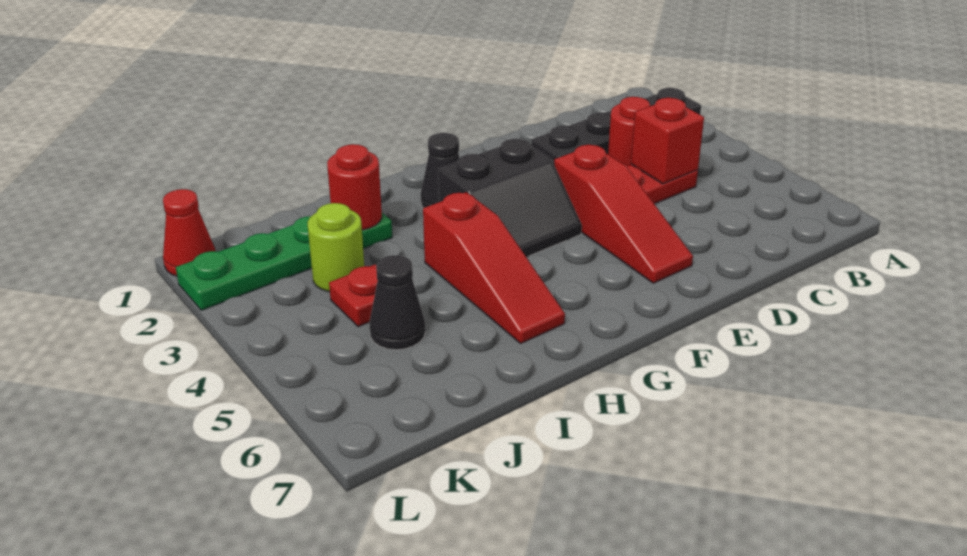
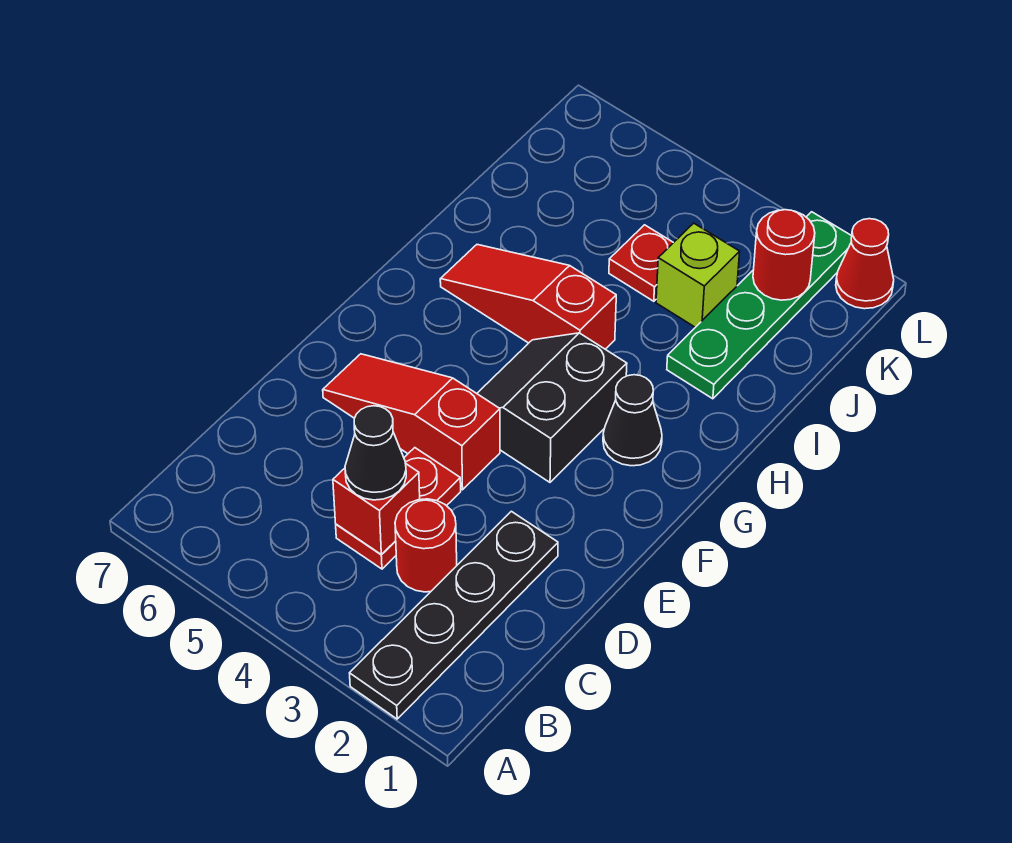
red 1x1 round brick [327,144,382,230] -> red 1x1 round brick moved to [753,210,815,300]
lime 1x1 round brick [307,203,364,292] -> lime 1x1 brick [656,223,740,327]
black 1x1 cone [369,255,425,350] -> black 1x1 cone moved to [345,406,406,500]

